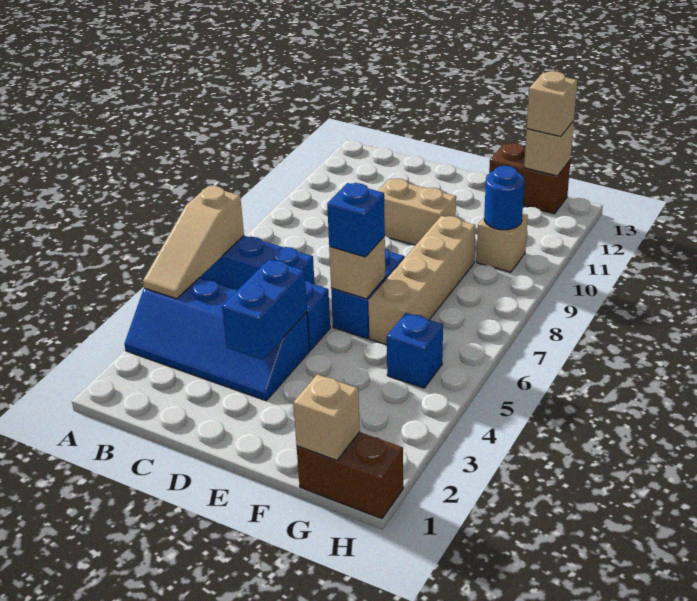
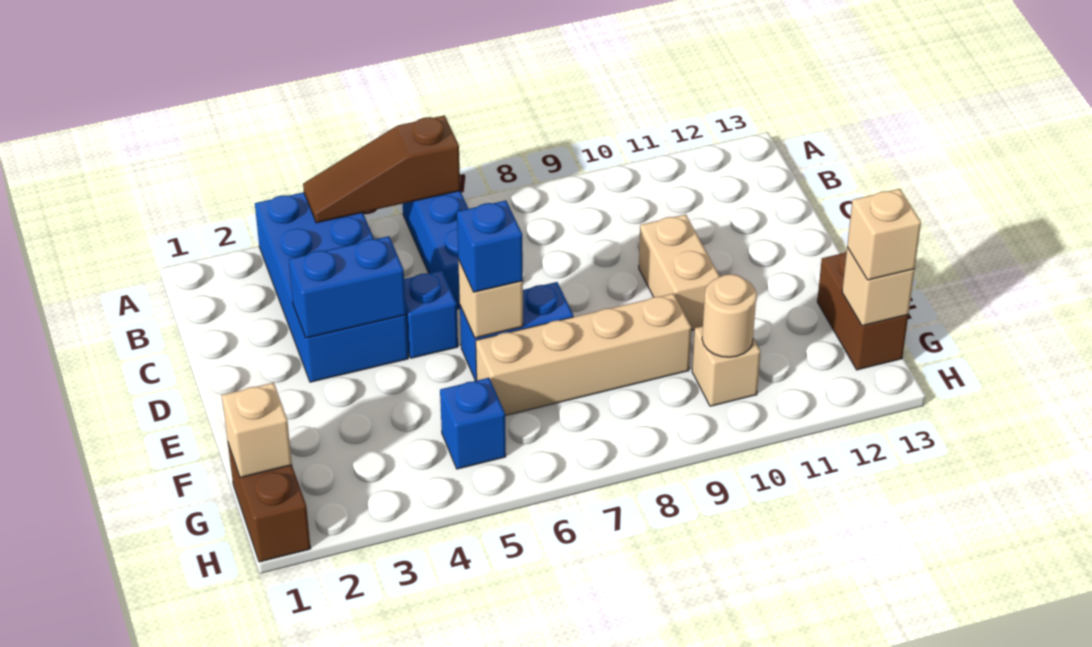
blue 2x4 slope [125,278,310,400] -> blue 2x4 brick [255,192,408,382]
tan 1x3 slope [143,186,244,299] -> brown 1x3 slope [303,115,460,223]
blue 1x1 round brick [484,166,524,230] -> tan 1x1 round brick [702,274,756,357]

